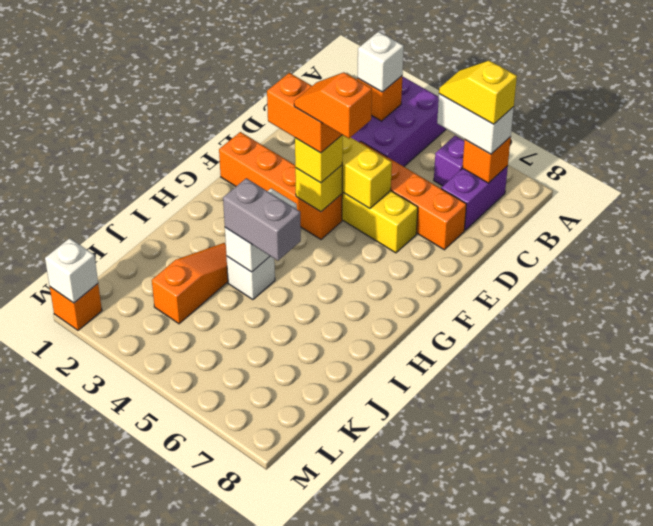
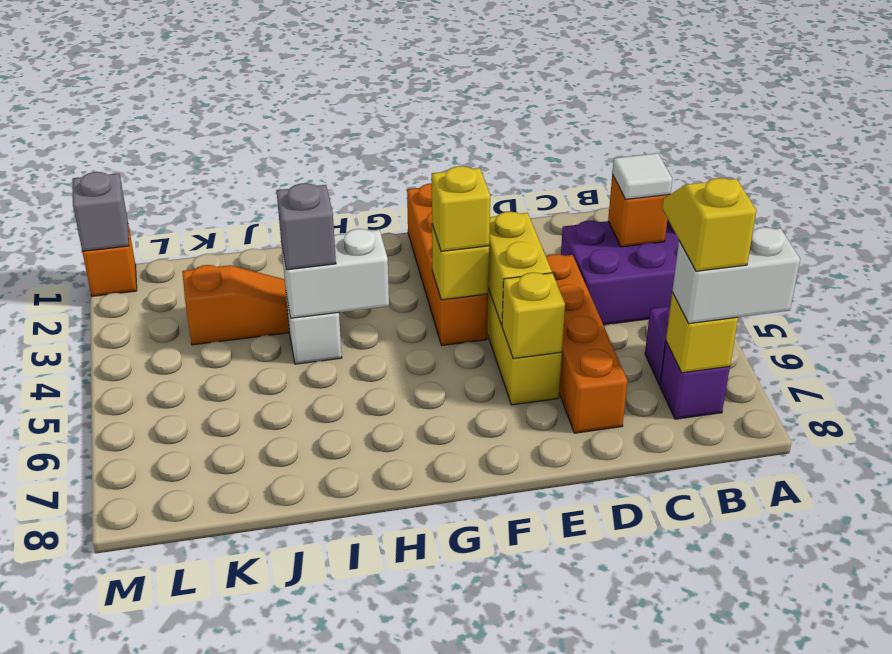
white 1x1 brick [357,32,404,92] -> white 1x1 tile [612,153,672,200]
white 1x2 brick [437,94,514,154] -> white 1x2 brick turned to [672,227,800,324]
purple 1x2 brick [441,166,508,230] -> purple 1x1 brick [660,342,730,419]
orange 1x1 brick [462,137,511,183] -> yellow 1x1 brick [666,292,738,373]
none -> yellow 1x1 brick [502,272,565,359]
orange 1x2 brick [267,73,342,153] -> none
orange 1x2 slope [294,73,372,138] -> none
grey 1x2 brick [223,178,301,261] -> grey 1x1 brick [276,183,336,270]
white 1x1 brick [45,238,98,303] -> grey 1x1 brick [73,172,129,251]

